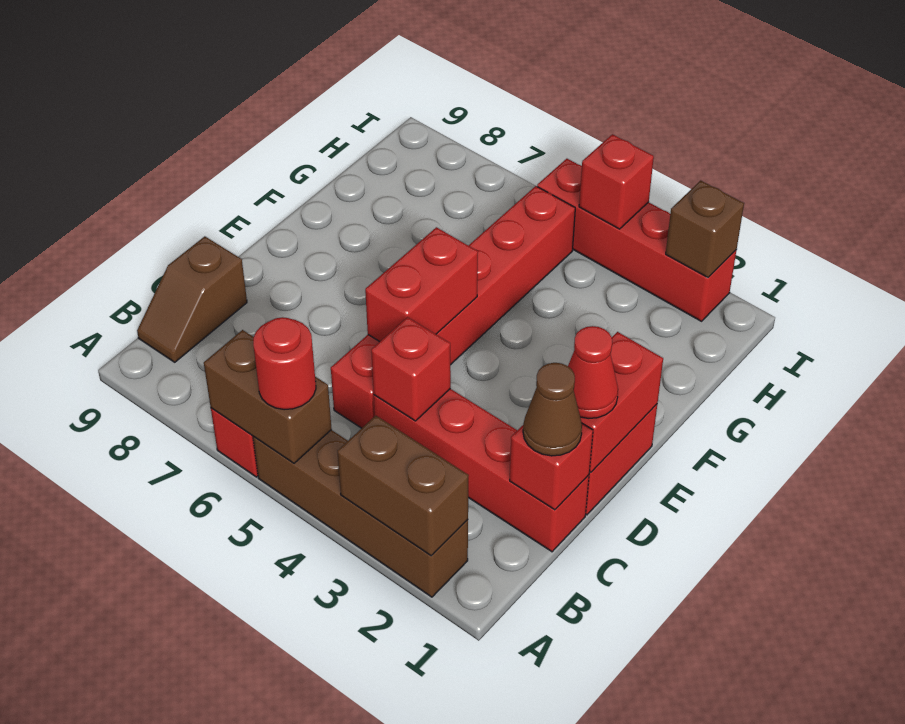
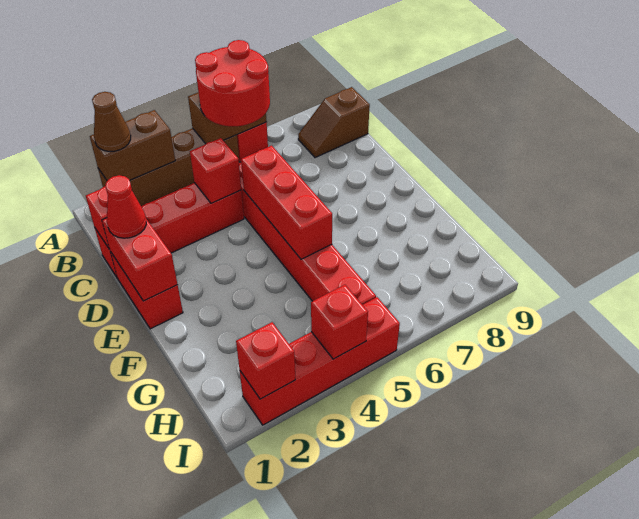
red 1x1 round brick [253,317,316,410] -> red 2x2 round brick [195,40,270,126]
brown 1x2 slope [137,236,247,362] -> brown 1x2 slope turned to [298,87,370,158]
brown 1x1 cone [523,363,582,456] -> brown 1x1 cone moved to [92,92,131,152]
red 1x2 brick [365,227,478,342] -> red 1x3 brick [241,146,332,259]
brown 1x1 brick [666,181,744,277] -> red 1x1 brick [236,322,295,399]

